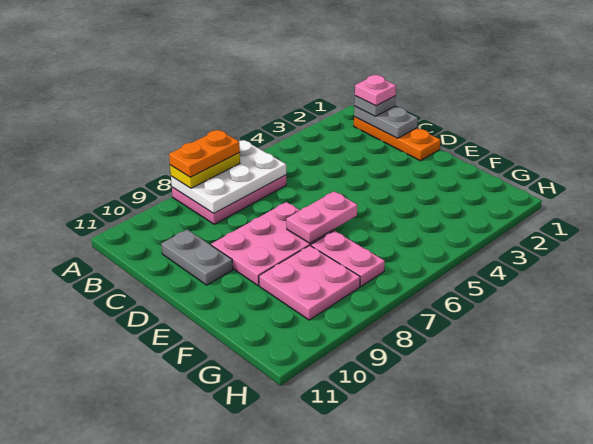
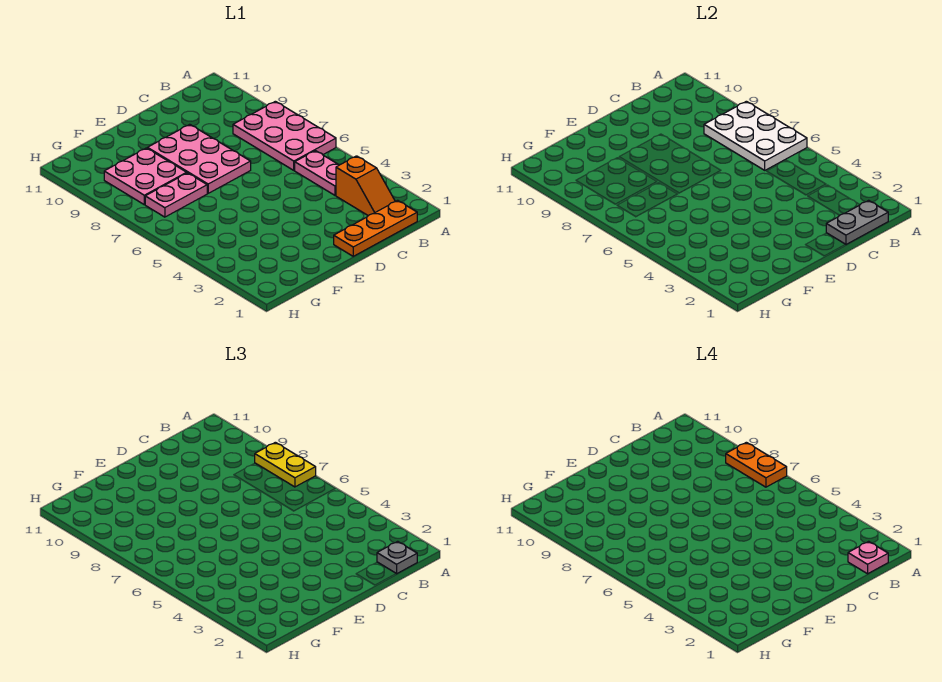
none -> orange 1x2 slope [336,156,395,216]
grey 1x2 plate [161,230,233,285] -> none
pink 1x2 plate [286,191,357,243] -> pink 1x2 plate moved to [295,151,339,195]

